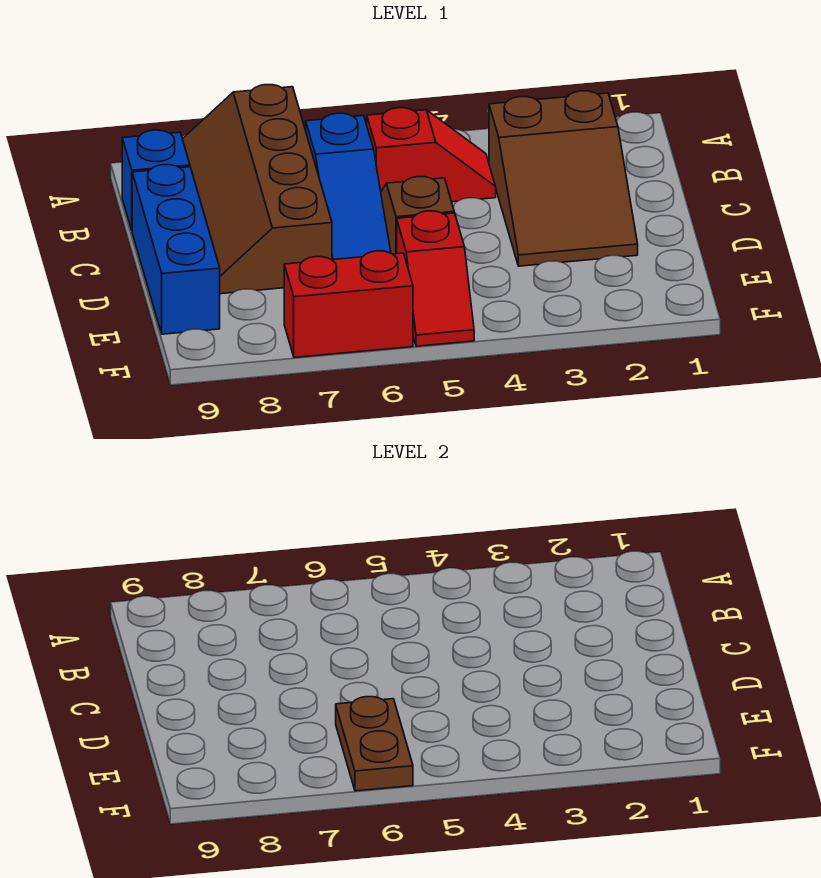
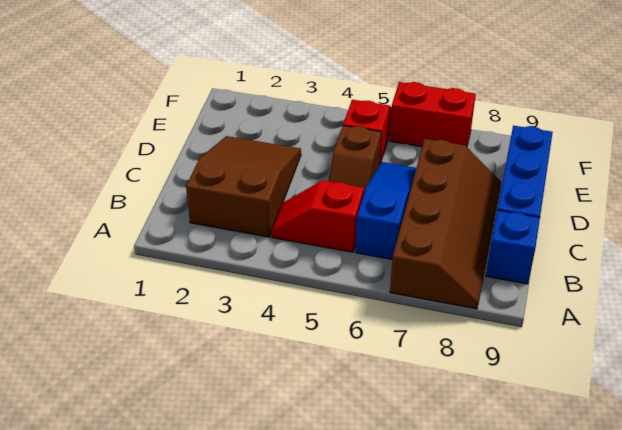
brown 1x2 plate [336,697,413,791] -> none

